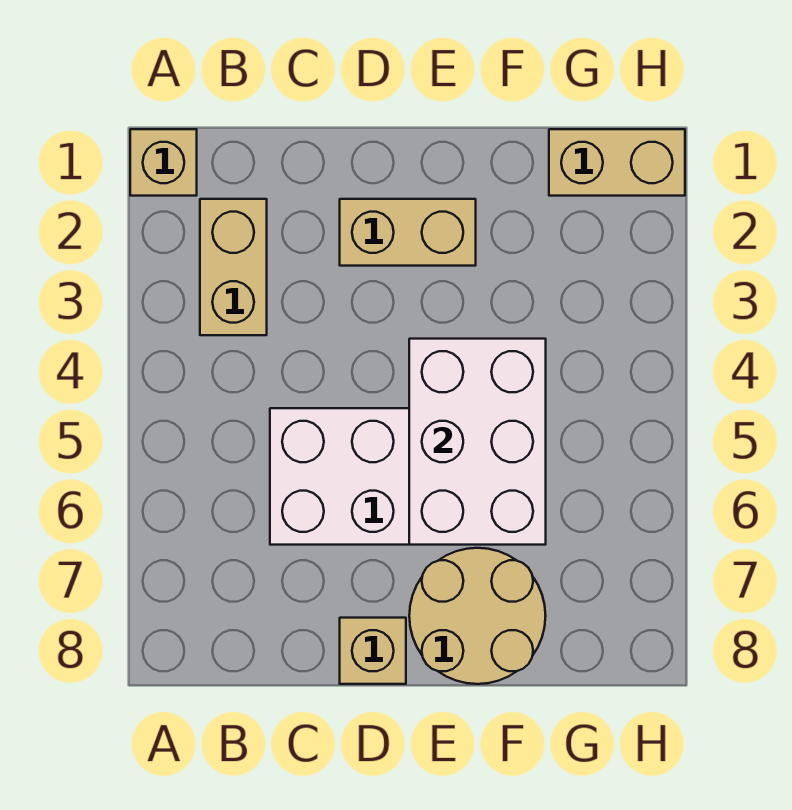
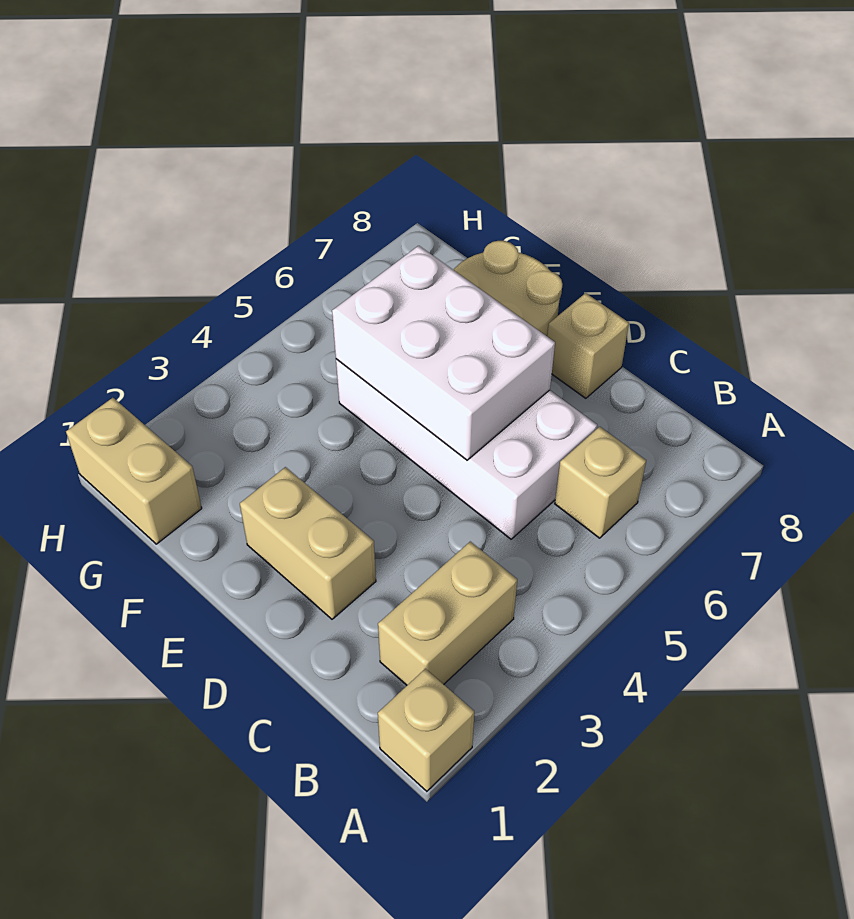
none -> tan 1x1 brick [555,427,646,538]
white 2x3 brick [409,339,546,545] -> white 2x3 brick turned to [332,246,555,460]

